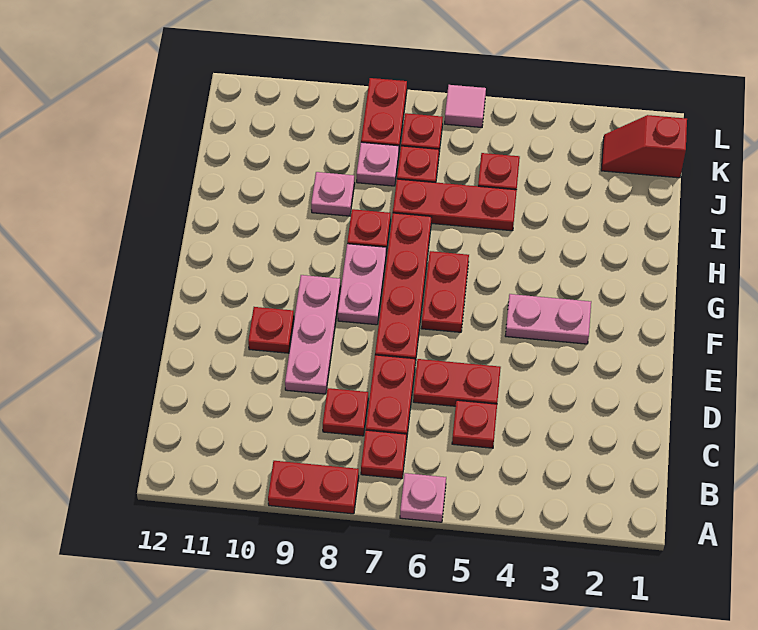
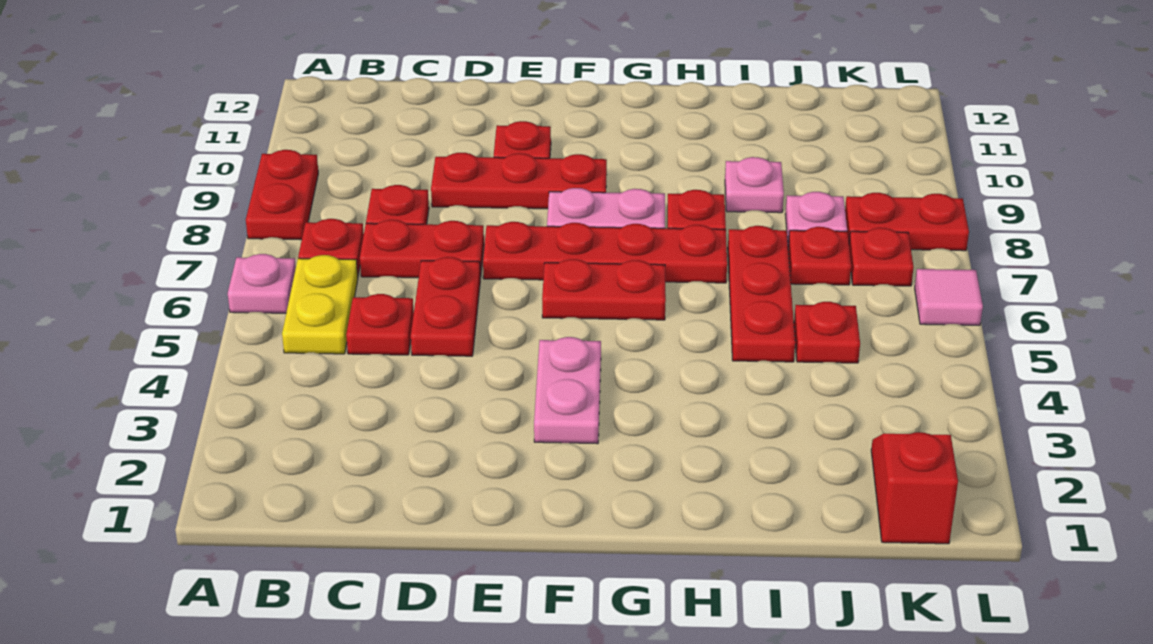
none -> yellow 1x2 plate [282,255,358,354]
pink 1x3 plate [285,275,341,394] -> red 1x3 plate [431,153,607,209]

